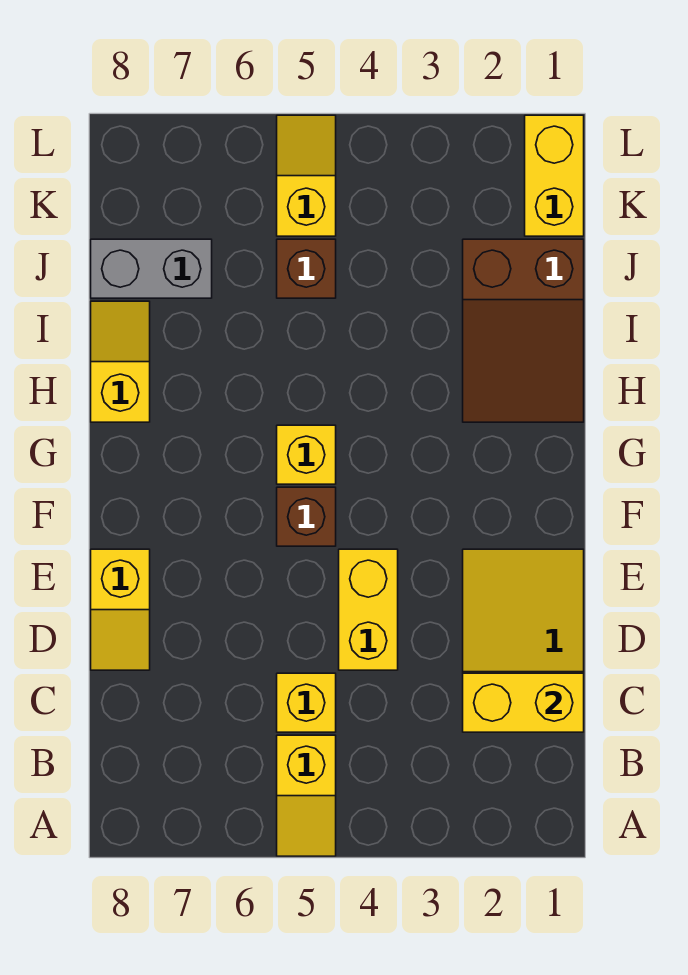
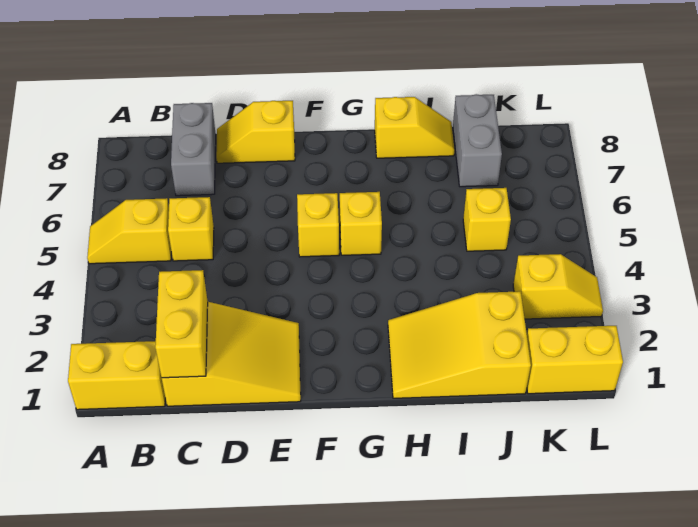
none -> grey 1x2 brick [171,103,216,196]
yellow 1x2 brick [339,549,398,670] -> yellow 1x2 brick moved to [68,341,165,410]
brown 1x1 brick [277,487,336,546] -> yellow 1x1 brick [297,193,339,257]
brown 2x3 slope [463,239,584,422] -> yellow 2x3 slope [388,291,531,398]
brown 1x1 brick [277,239,336,298] -> yellow 1x1 brick [463,188,511,251]
yellow 1x2 slope [277,115,336,236] -> yellow 1x2 slope moved to [513,254,603,319]

